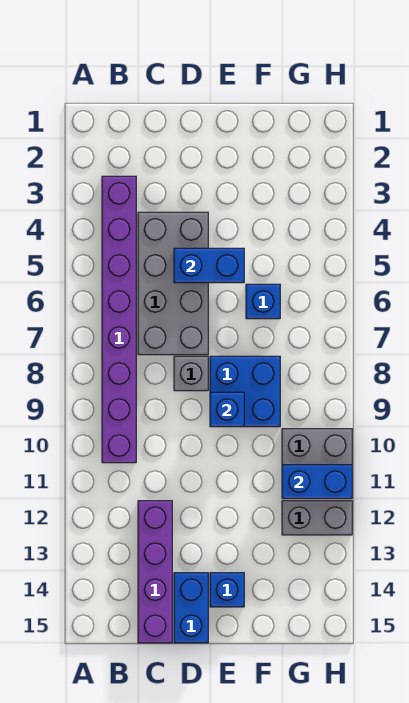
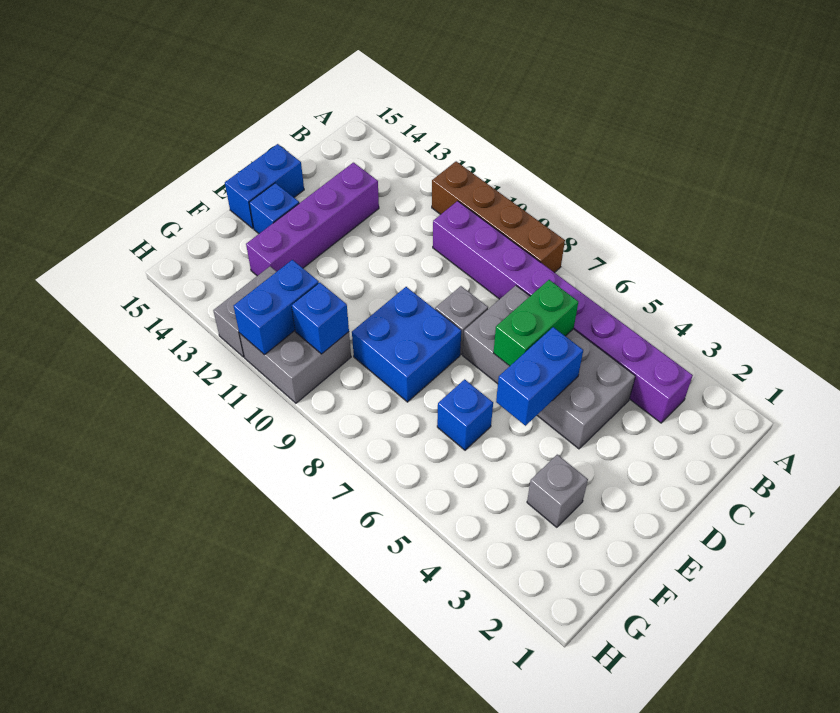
none -> brown 1x4 brick [432,161,565,273]
none -> green 1x2 brick [494,280,578,366]
purple 1x4 brick [138,501,172,643] -> purple 1x4 brick turned to [246,163,379,276]
blue 1x2 brick [174,573,208,643] -> blue 1x2 brick turned to [225,144,304,228]
blue 1x1 brick [210,392,244,427] -> blue 1x1 brick moved to [292,283,349,354]
none -> grey 1x1 brick [527,455,588,527]

